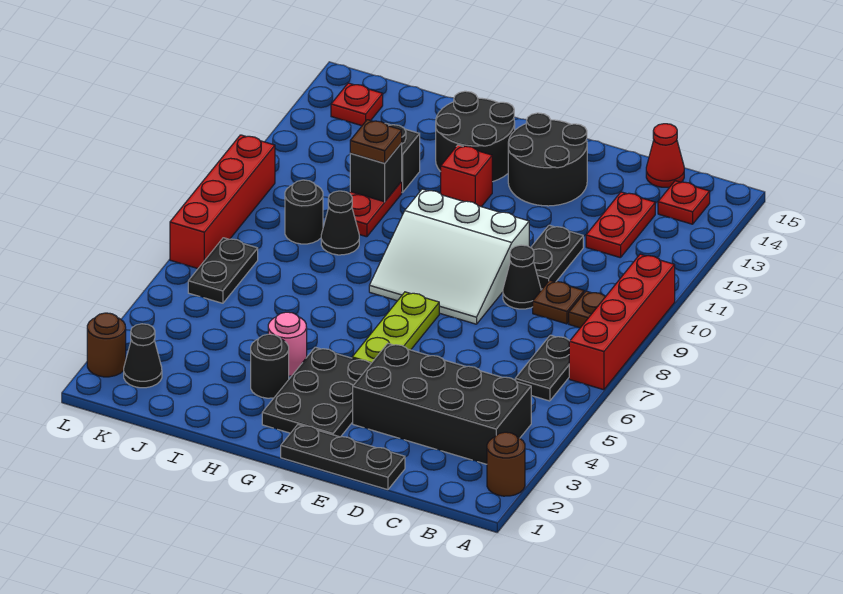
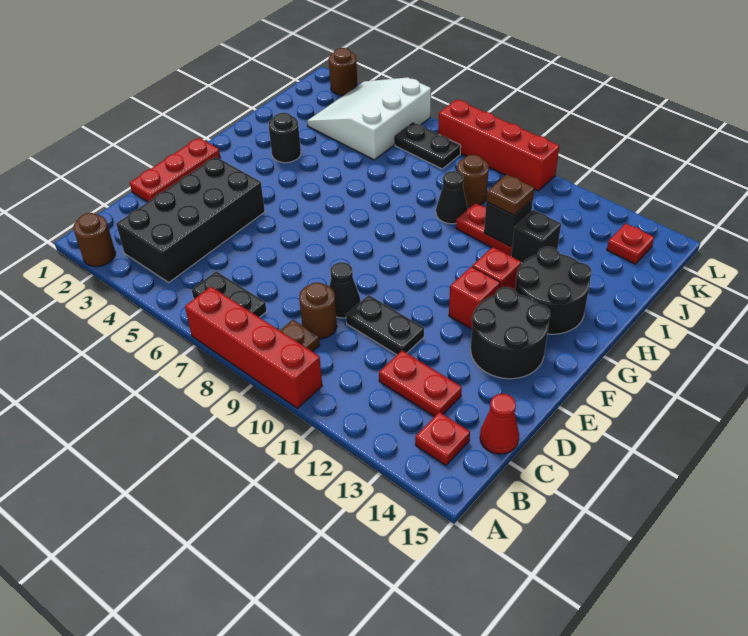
brown 1x1 plate [533,280,584,324] -> brown 1x1 round brick [299,283,337,339]
black 1x3 plate [281,425,405,490] -> red 1x3 plate [130,138,220,202]
white 3x3 slope [369,189,529,324] -> white 3x3 slope moved to [307,77,431,160]
black 2x3 plate [262,347,371,437] -> none
lime 1x3 plate [352,292,439,363] -> none
none -> red 1x1 brick [449,267,500,329]
pink 1x1 round brick [268,312,307,376] -> none
black 1x1 round brick [285,180,323,244] -> brown 1x1 round brick [457,155,489,207]
black 1x1 cone [124,324,162,388] -> none

